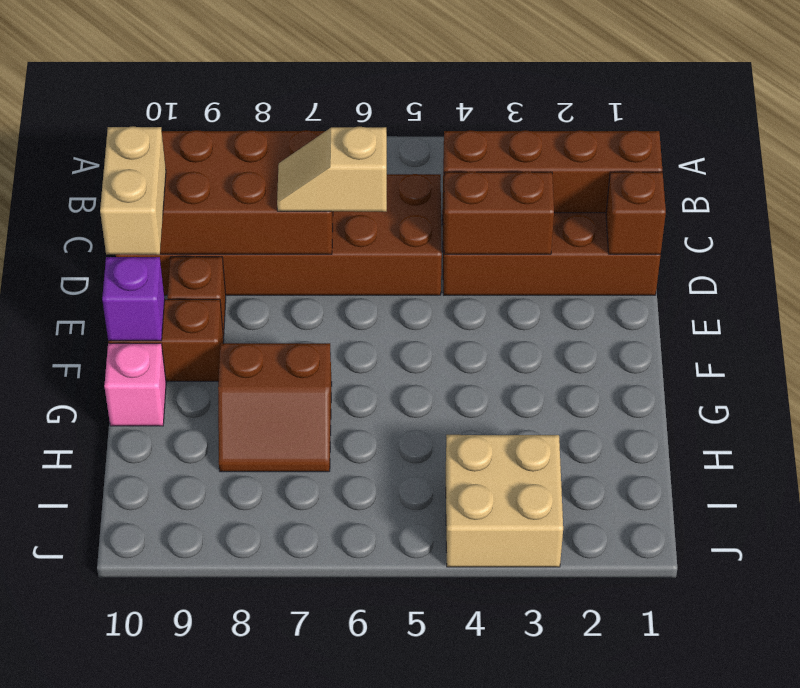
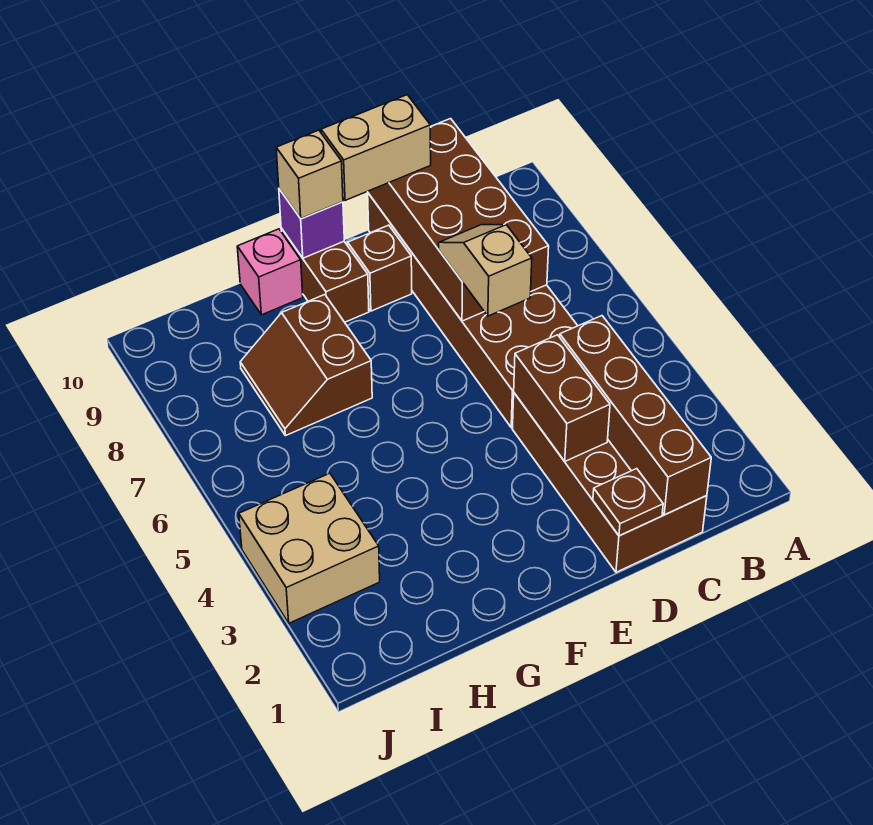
brown 1x1 brick [606,172,666,254] -> brown 1x1 plate [593,469,663,536]
none -> tan 1x1 brick [276,130,343,219]

